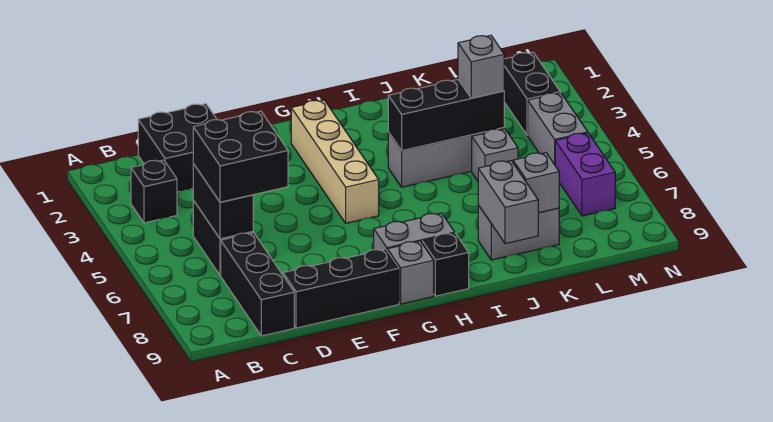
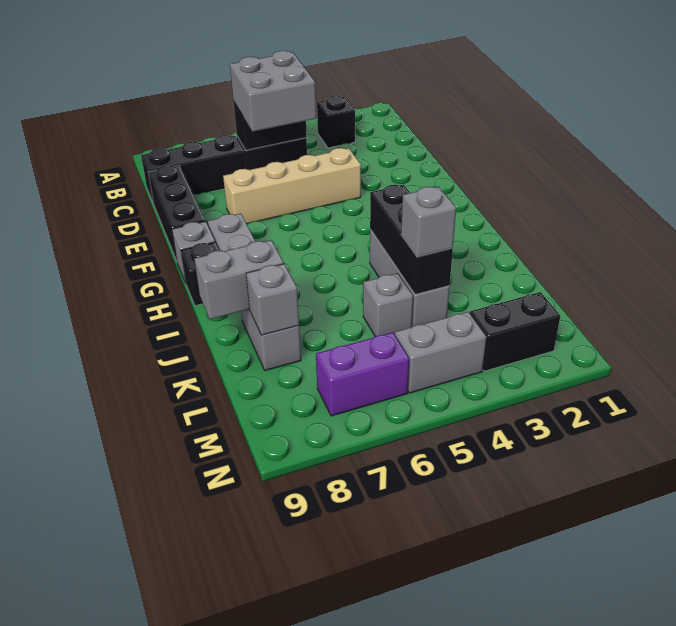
black 2x2 brick [138,104,217,192] -> none
black 2x2 brick [193,111,288,202] -> grey 2x2 brick [230,51,316,132]
tan 1x4 brick [291,100,379,223] -> tan 1x4 brick moved to [223,148,361,224]

